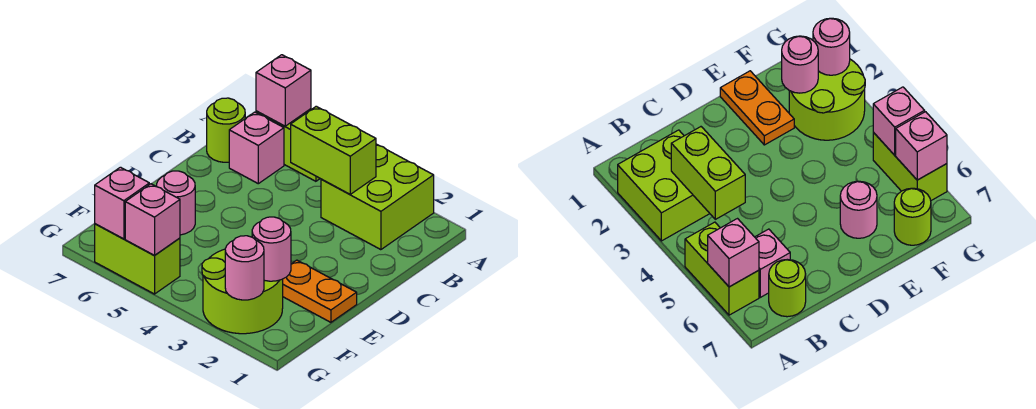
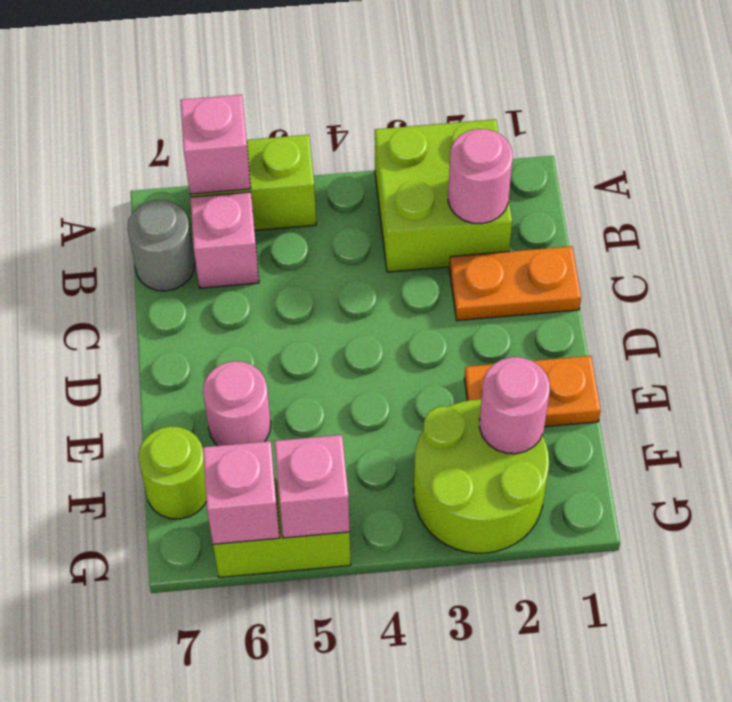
lime 1x2 brick [291,106,376,194] -> none
lime 1x1 round brick [207,98,245,162] -> grey 1x1 round brick [128,200,195,291]
none -> orange 1x2 plate [449,246,581,321]
pink 1x1 round brick [225,236,264,300] -> pink 1x1 round brick moved to [448,129,513,224]

